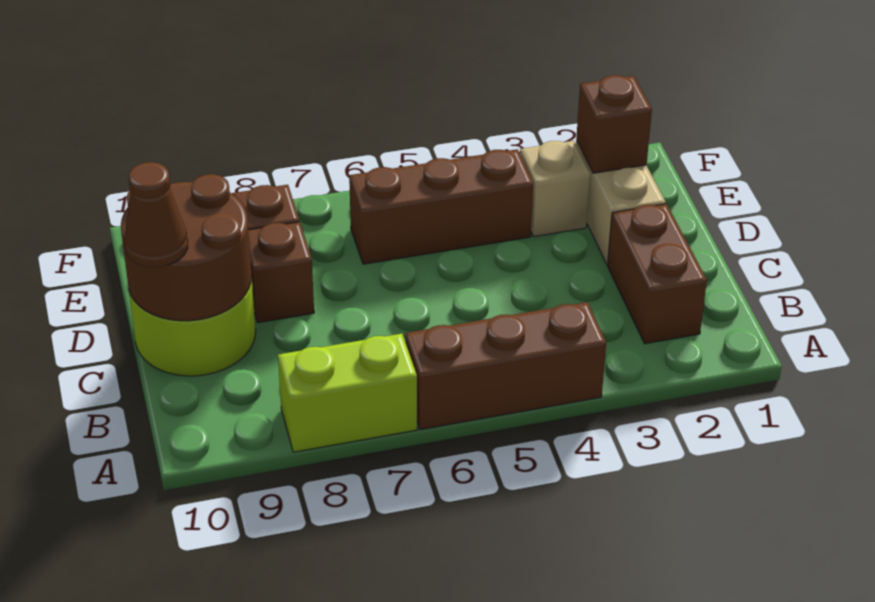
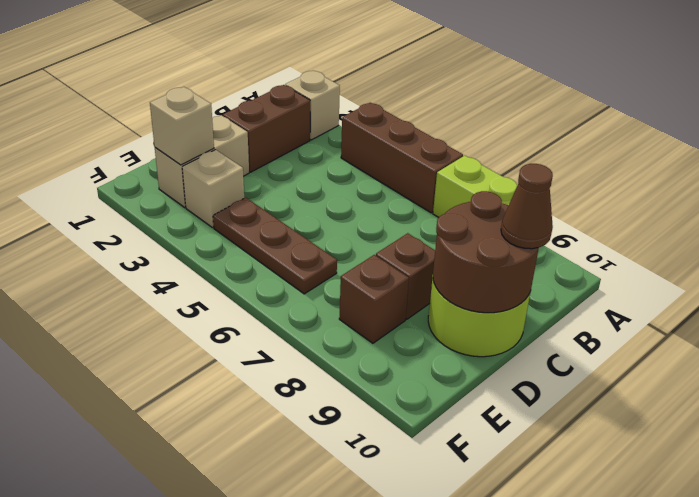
none -> tan 1x1 brick [285,71,340,140]
brown 1x1 brick [576,75,652,173] -> tan 1x1 brick [150,87,214,165]
brown 1x3 brick [349,149,533,264] -> brown 1x3 plate [213,197,337,294]

